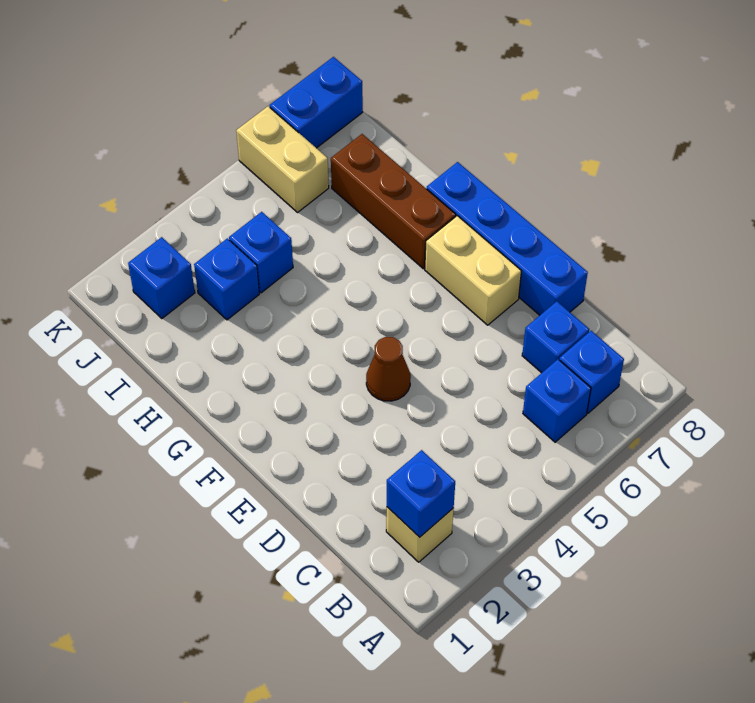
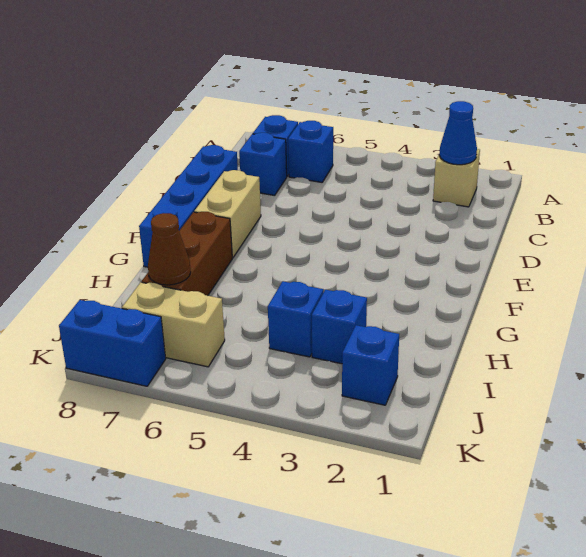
blue 1x1 brick [387,450,455,537] -> blue 1x1 cone [439,101,477,165]
brown 1x1 cone [366,337,411,401] -> brown 1x1 cone moved to [148,213,191,285]
tan 1x2 brick [236,106,329,213] -> tan 1x2 brick turned to [122,282,225,367]

